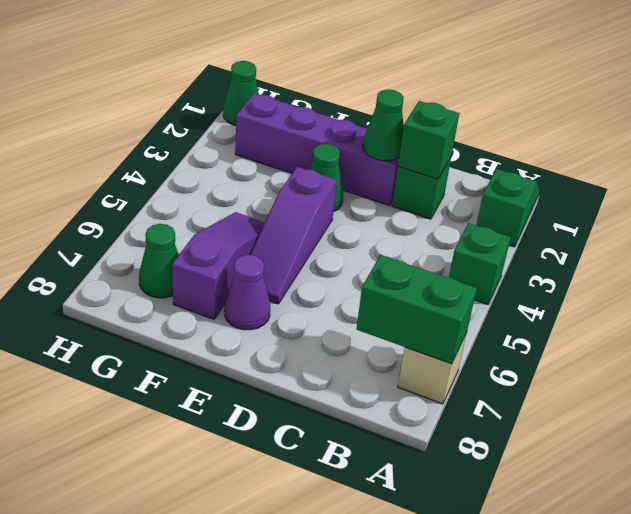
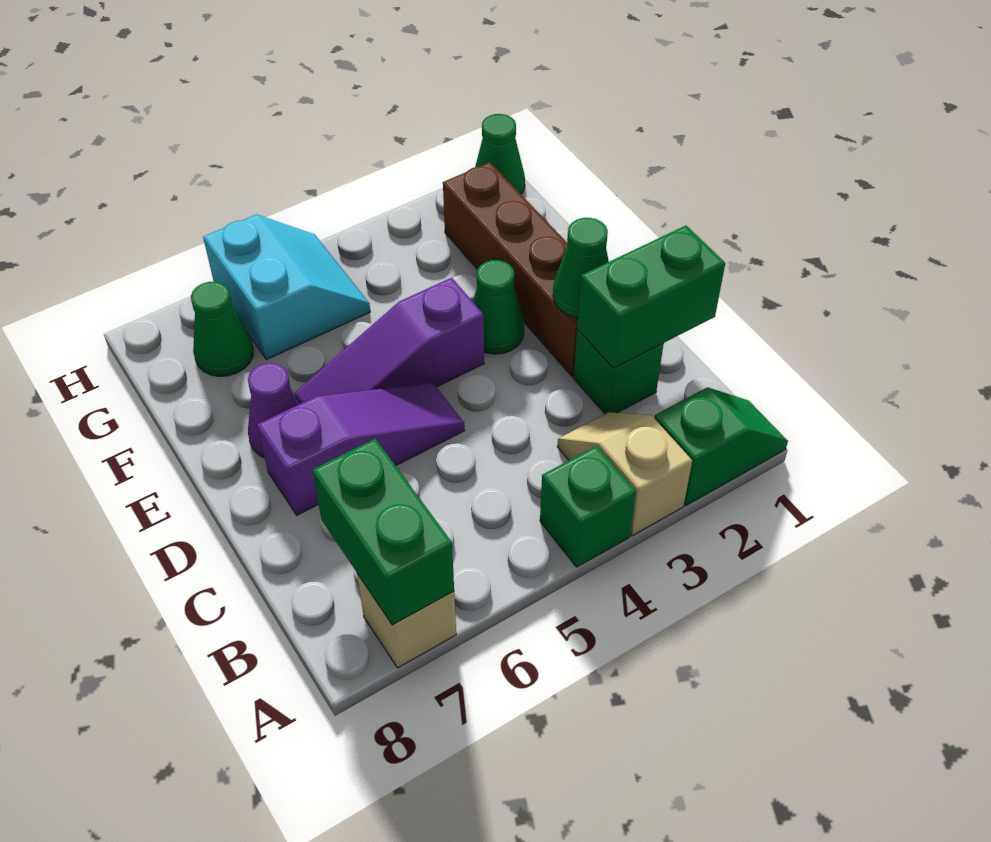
none -> tan 1x2 slope [557,412,692,536]
green 1x1 brick [398,101,459,179] -> green 1x2 brick [577,226,725,368]
purple 1x4 brick [235,93,399,206] -> brown 1x4 brick [443,162,578,377]
purple 1x3 slope [172,212,265,319] -> purple 1x3 slope moved to [257,383,465,515]
none -> cyan 2x2 slope [203,214,370,360]

